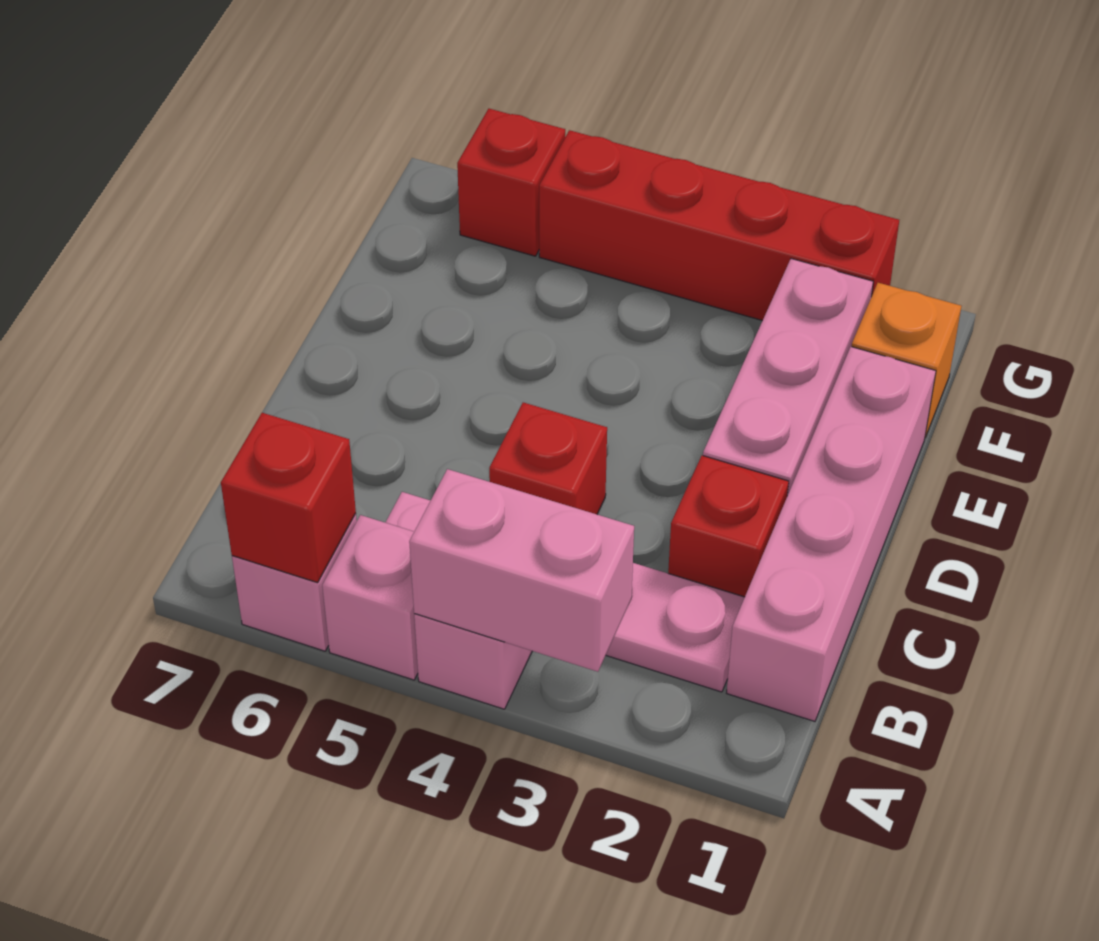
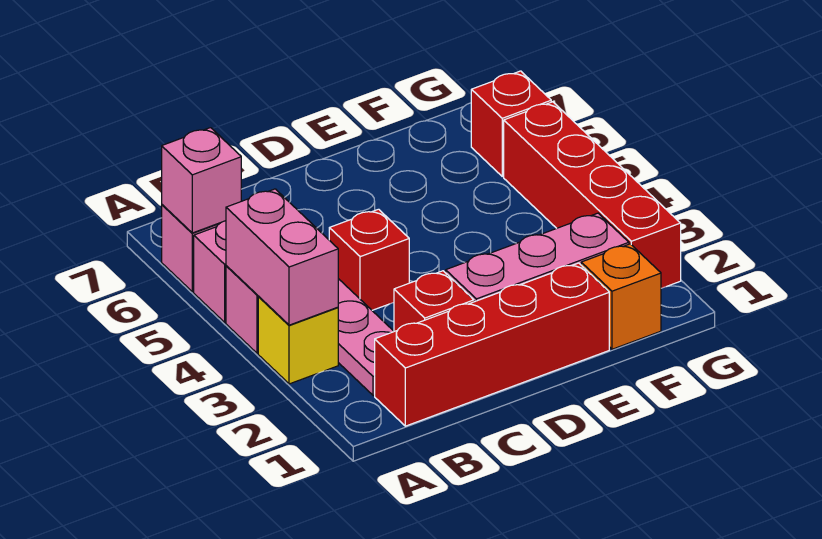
none -> yellow 1x1 brick [258,297,338,384]
red 1x1 brick [221,413,356,583] -> pink 1x1 brick [162,128,241,233]
pink 1x4 brick [727,347,936,721] -> red 1x4 brick [375,263,609,426]

